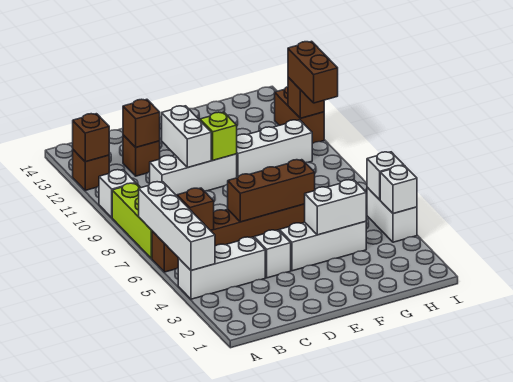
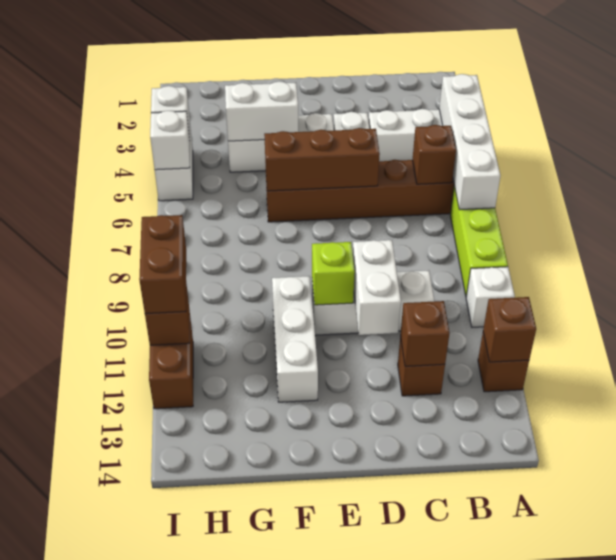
white 1x3 brick [237,120,312,178] -> white 1x3 brick turned to [272,276,318,402]

